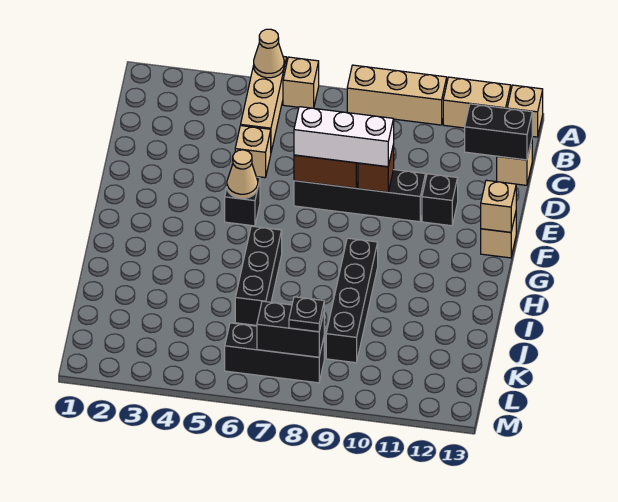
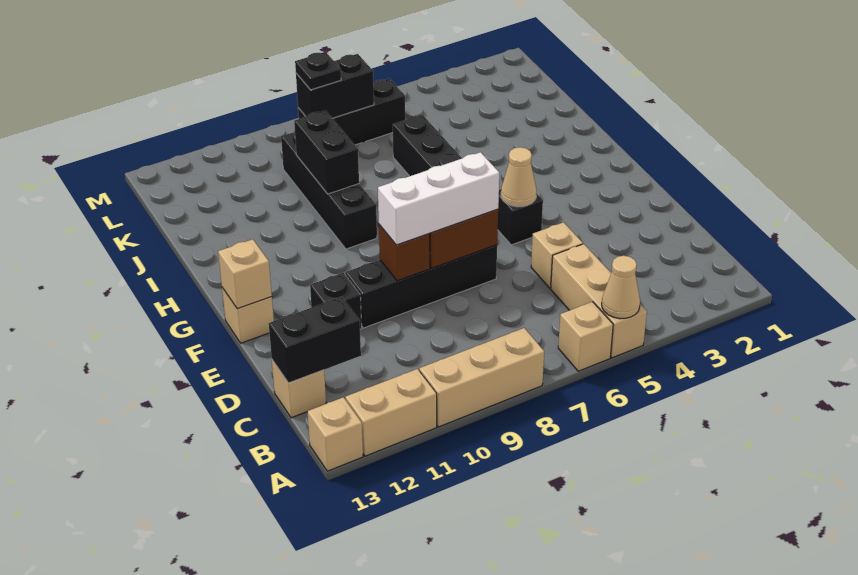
none -> black 1x2 brick [294,111,359,194]

